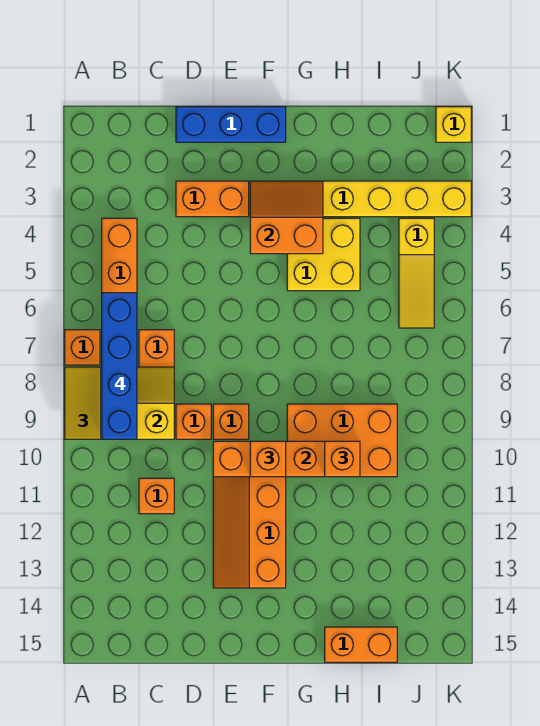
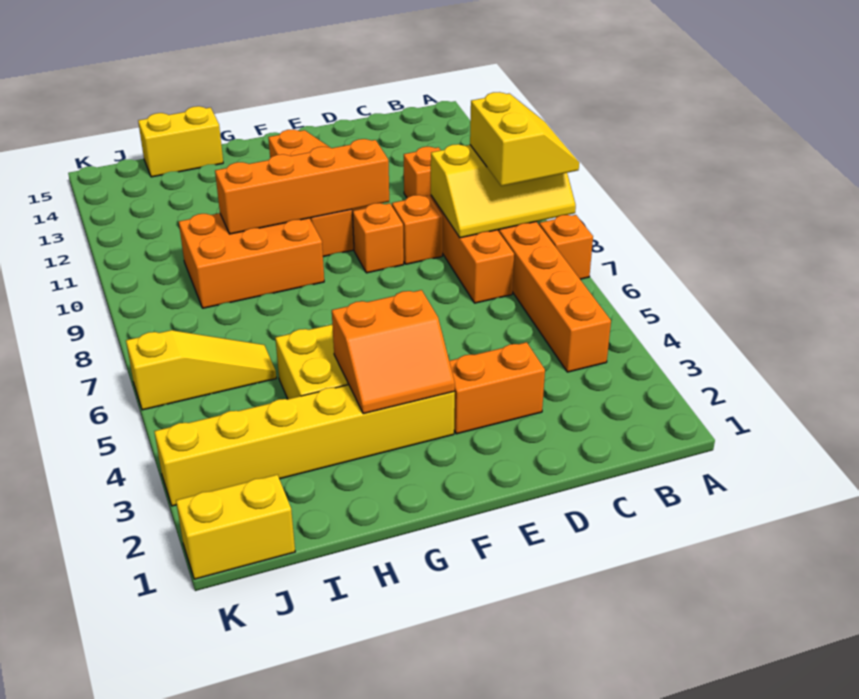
blue 1x4 brick [102,293,137,439] -> none
blue 1x3 brick [176,107,286,142] -> none
orange 1x1 brick [250,441,286,477] -> none
orange 1x1 brick [325,441,360,477] -> none
orange 1x2 brick [325,627,397,662] -> yellow 1x2 brick [138,106,223,177]
yellow 1x3 slope [399,218,434,328] -> yellow 1x3 slope turned to [126,330,276,410]
yellow 1x1 brick [436,107,471,142] -> yellow 1x2 brick [176,475,295,579]

